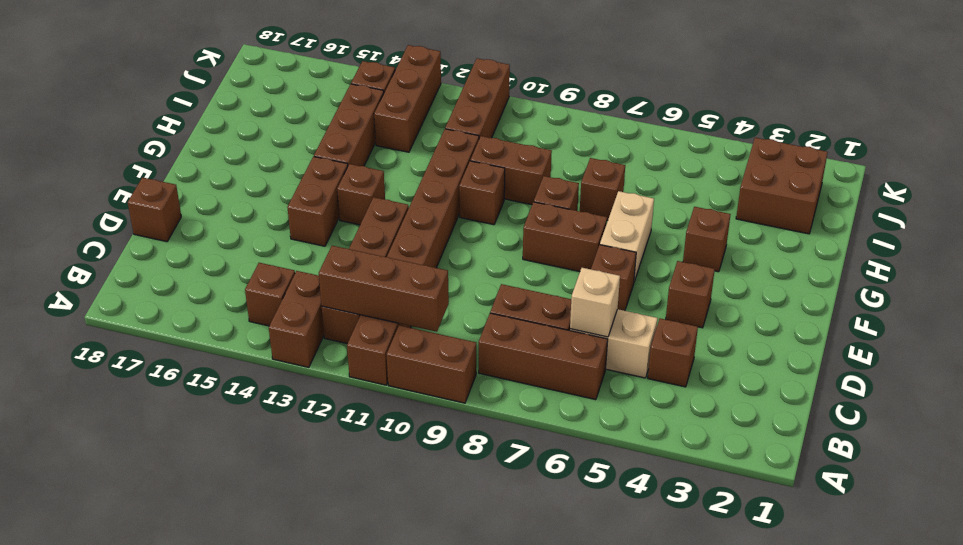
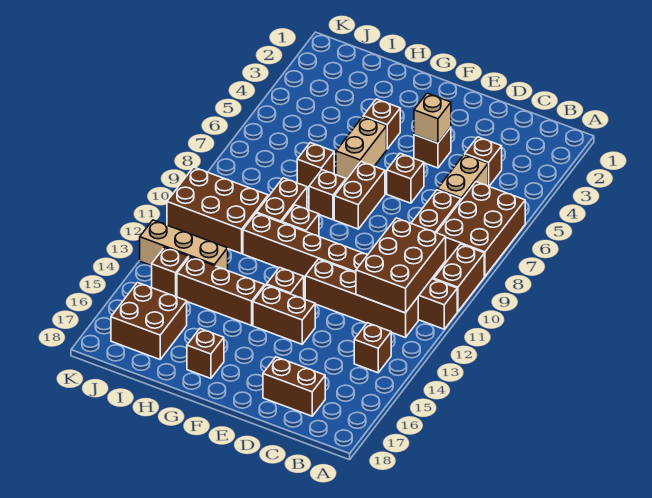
brown 1x2 brick [269,271,324,367] -> brown 1x2 brick moved to [263,357,325,416]
brown 1x3 brick [479,313,608,400] -> brown 2x3 brick [437,182,525,276]
brown 1x3 brick [319,246,449,332] -> brown 2x3 brick [356,218,446,313]
tan 1x1 brick [570,268,620,337] -> tan 1x1 brick moved to [414,93,451,143]
brown 1x1 brick [128,177,181,242] -> brown 1x1 brick moved to [187,329,224,378]
tan 1x2 brick [600,191,654,281] -> tan 1x2 brick turned to [336,117,387,179]
brown 2x2 brick [736,138,828,234] -> brown 2x2 brick moved to [111,283,187,359]
brown 1x3 brick [445,58,510,138] -> brown 2x3 brick [167,167,268,254]
brown 1x3 brick [374,45,441,152] -> tan 1x3 brick [140,220,228,271]

